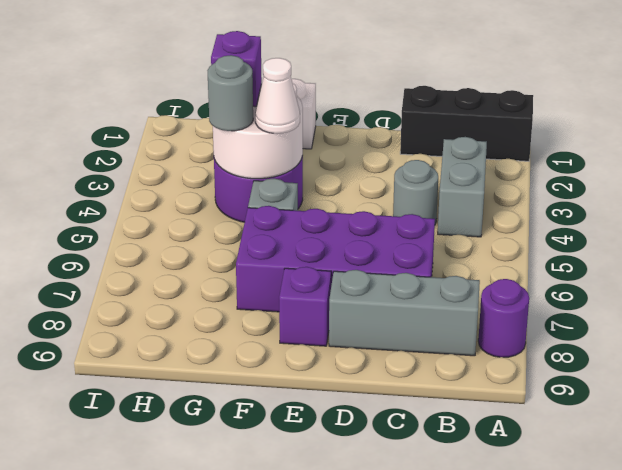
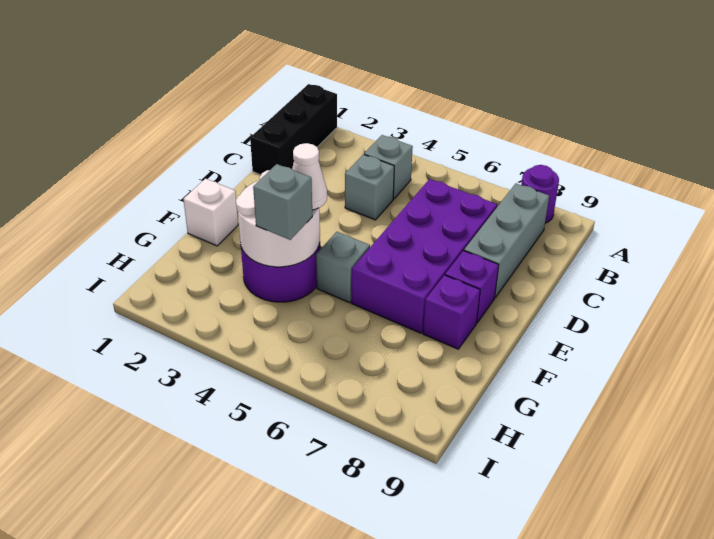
grey 1x2 brick [438,137,487,237] -> grey 1x1 brick [364,135,413,199]
grey 1x1 round brick [393,160,438,224] -> grey 1x1 brick [345,154,394,220]
purple 1x1 brick [211,31,262,107] -> purple 1x1 brick moved to [423,275,480,349]
grey 1x1 round brick [207,55,253,131] -> grey 1x1 brick [253,164,312,240]

